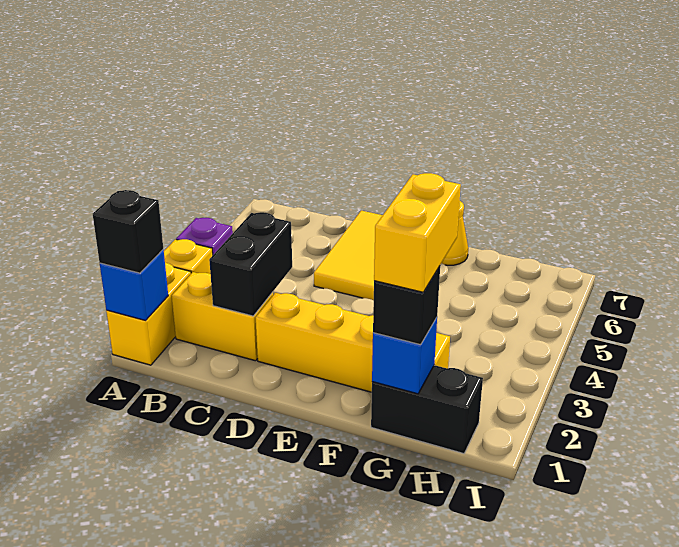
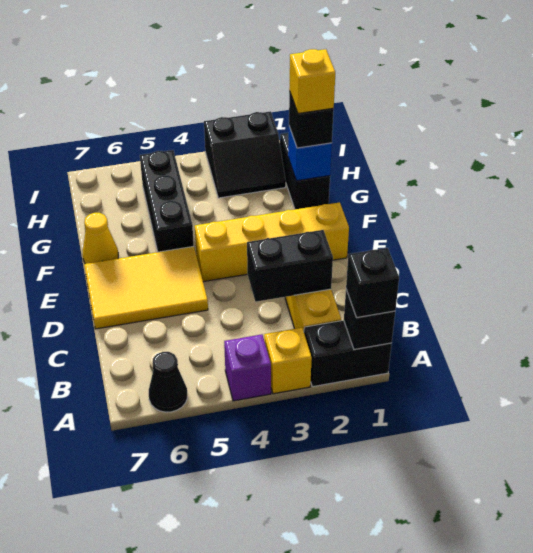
yellow 1x2 brick [106,263,191,365] -> black 1x2 brick [304,320,392,387]
blue 1x1 brick [100,250,168,320] -> black 1x1 brick [344,290,395,350]
none -> black 1x1 cone [149,352,188,412]
yellow 1x4 brick [256,293,450,392] -> yellow 1x4 brick turned to [195,202,349,282]
none -> black 1x3 brick [140,150,194,252]
yellow 1x2 brick [374,173,461,292] -> yellow 1x1 brick [289,49,335,114]
none -> black 2x2 slope [204,111,286,198]

